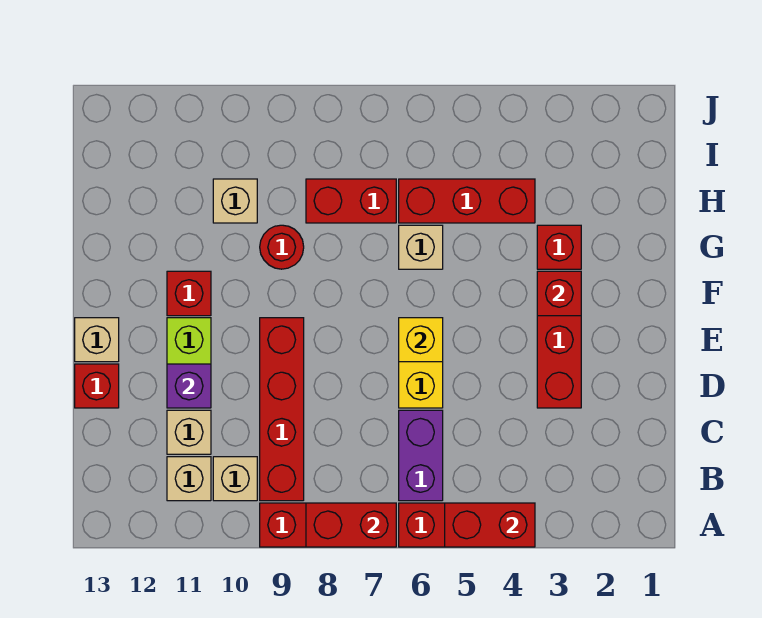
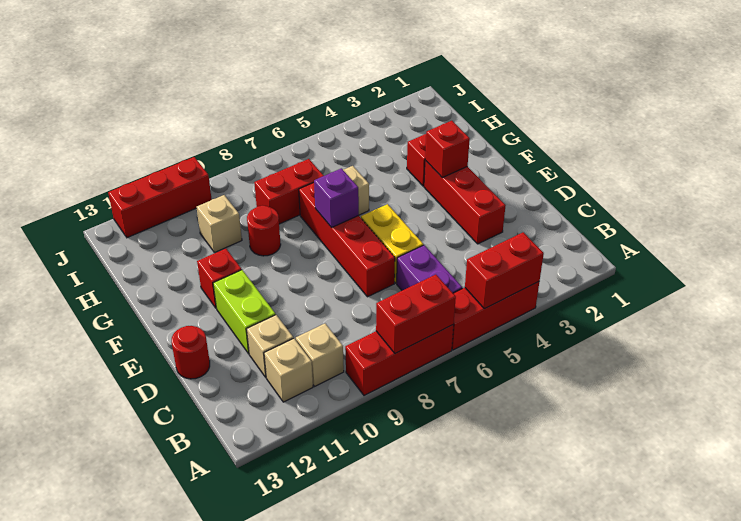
red 1x4 brick [260,318,304,501] -> red 1x4 brick moved to [299,183,395,297]
purple 1x1 brick [167,364,211,408] -> purple 1x1 brick moved to [314,168,359,228]
red 1x1 brick [75,364,119,408] -> red 1x1 round brick [172,326,210,379]
yellow 1x1 brick [399,318,443,362] -> none
tan 1x1 brick [75,318,119,362] -> none
red 1x3 brick [399,179,535,223] -> red 1x3 brick moved to [108,157,212,238]

